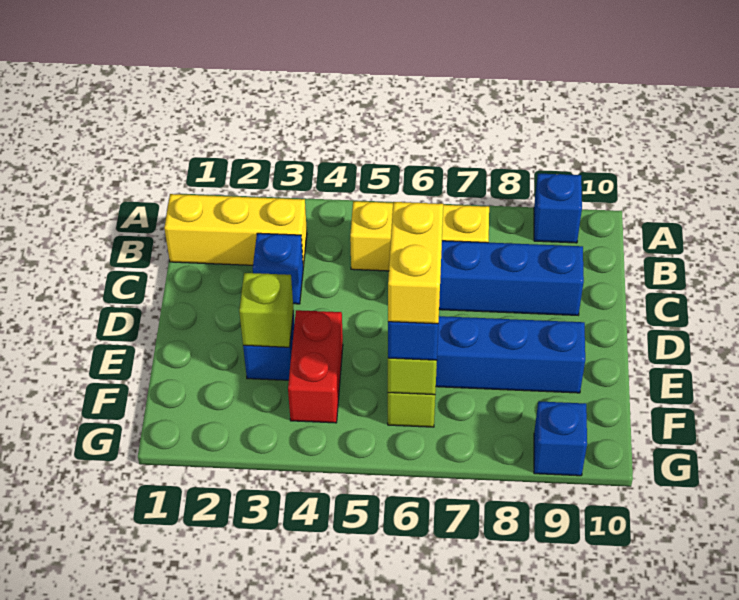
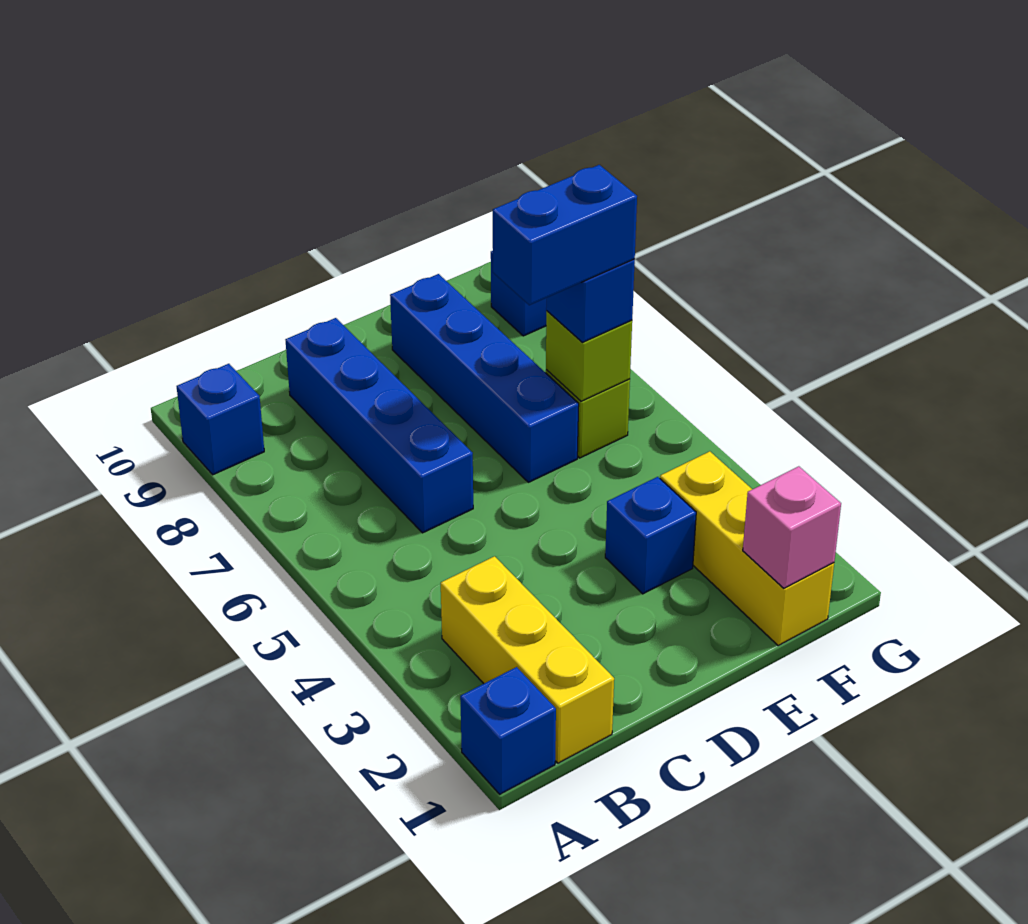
yellow 1x3 brick [350,201,489,271] -> yellow 1x3 brick moved to [660,451,834,646]
blue 1x1 brick [253,233,303,304] -> blue 1x1 brick moved to [460,667,556,794]
lime 1x1 brick [239,273,294,347] -> none
red 1x2 brick [288,310,343,423] -> none
yellow 1x2 brick [388,202,443,324] -> blue 1x2 brick [493,165,637,305]
none -> pink 1x1 brick [743,466,841,588]

